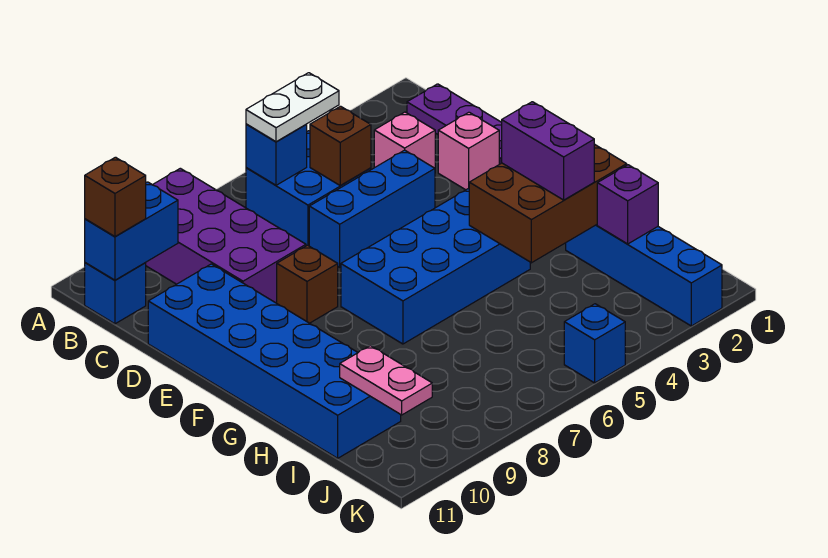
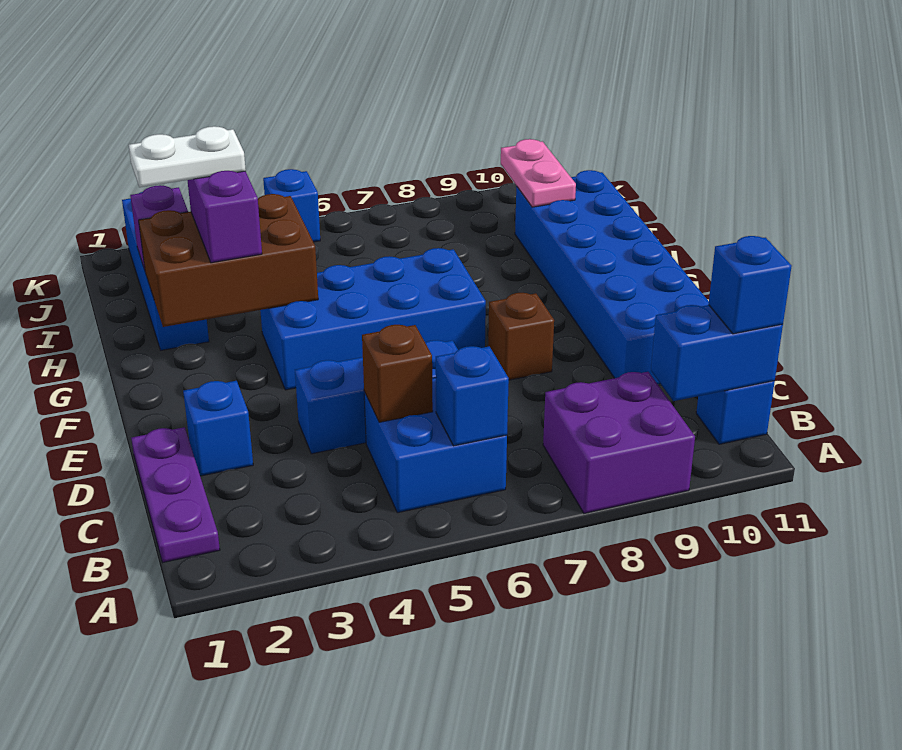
purple 2x4 brick [146,168,306,303] -> purple 2x2 brick [543,372,695,513]
white 1x2 plate [246,73,339,142] -> white 1x2 plate moved to [129,126,246,187]
brown 1x1 brick [85,157,146,236] -> blue 1x1 brick [709,236,792,334]
pink 1x1 brick [374,112,435,168] -> none
pink 1x1 brick [438,112,499,190] -> blue 1x1 brick [183,381,253,476]

